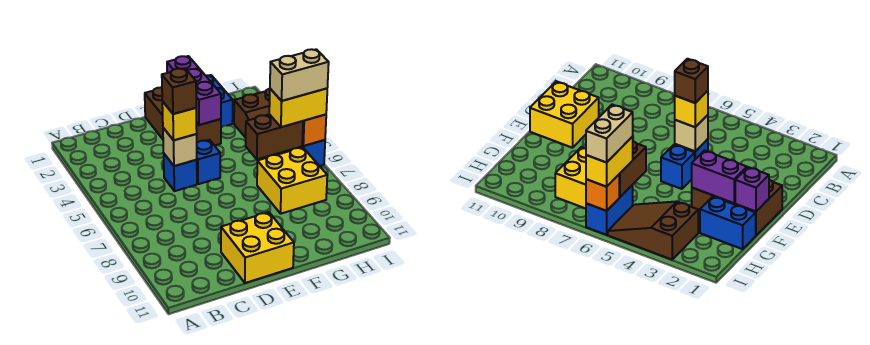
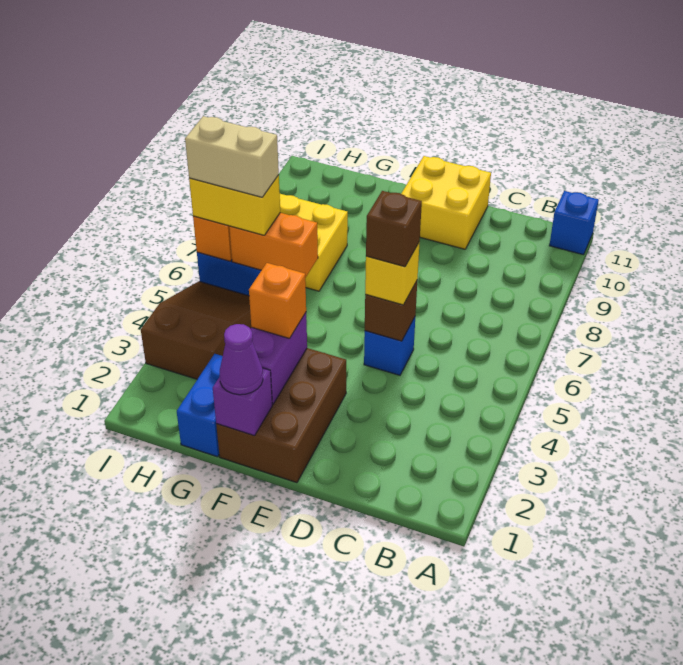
tan 1x1 brick [163,128,197,166] -> brown 1x1 brick [365,281,417,341]
blue 1x1 brick [197,140,220,184] -> blue 1x1 brick moved to [549,191,599,255]
none -> purple 1x1 cone [220,324,263,395]
none -> orange 1x1 brick [249,263,306,339]
brown 1x2 brick [246,114,303,159] -> orange 1x2 brick [229,213,318,278]

